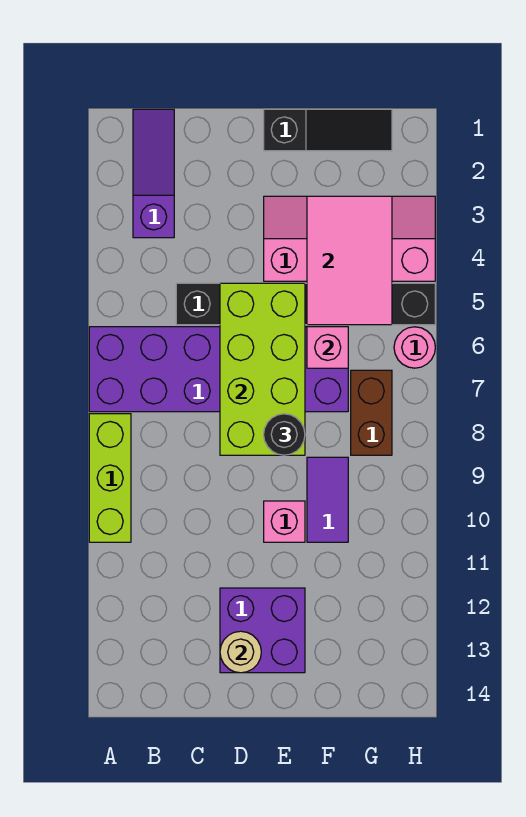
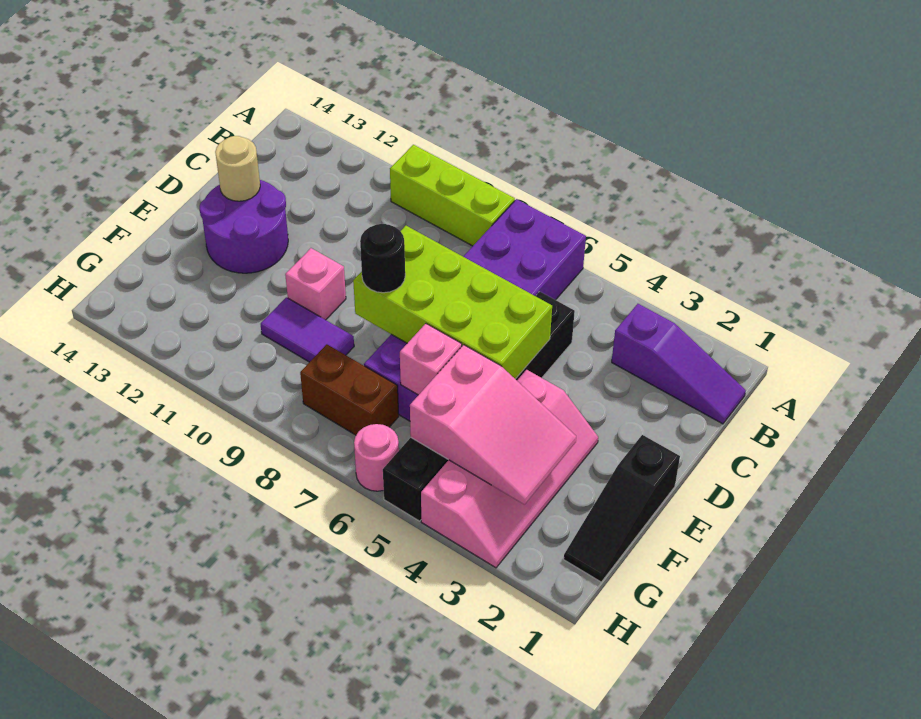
purple 2x2 brick [220,588,305,673] -> purple 2x2 round brick [200,180,288,273]
pink 2x3 tile [307,196,392,325] -> pink 2x3 slope [410,345,576,505]

